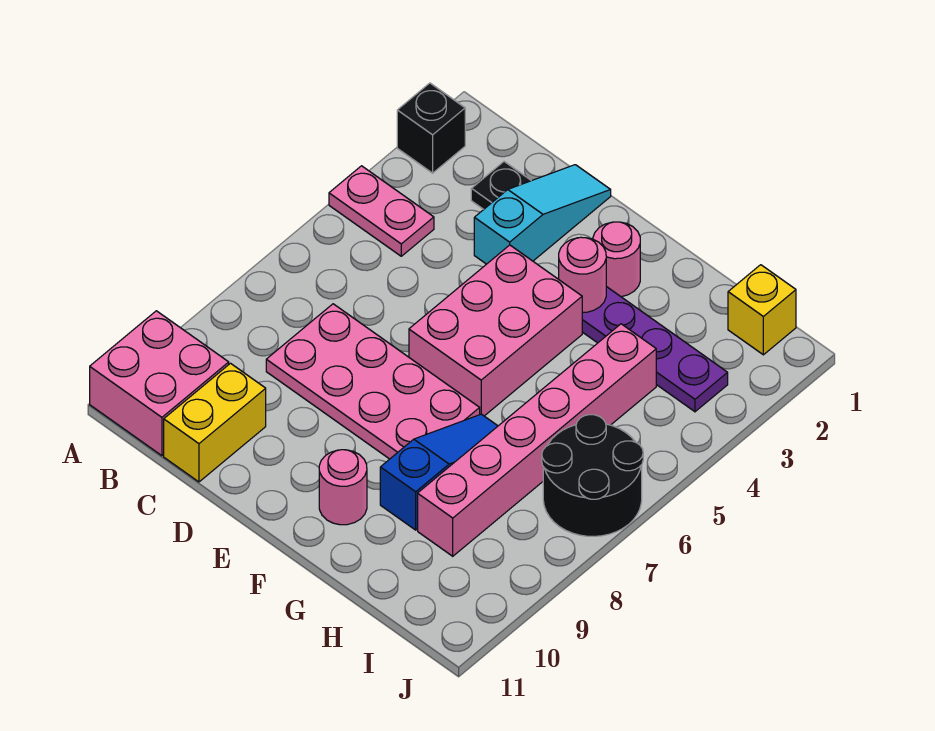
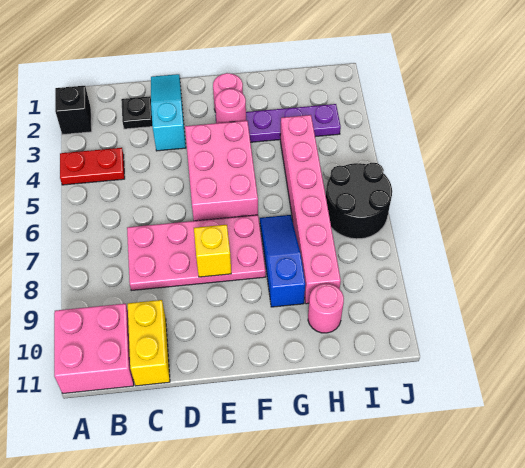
pink 1x2 plate [329,166,434,256] -> red 1x2 plate [60,148,125,185]
pink 1x1 round brick [319,450,367,525] -> pink 1x1 round brick moved to [308,284,344,333]
yellow 1x1 brick [728,265,796,355] -> yellow 1x1 brick moved to [194,225,231,277]

